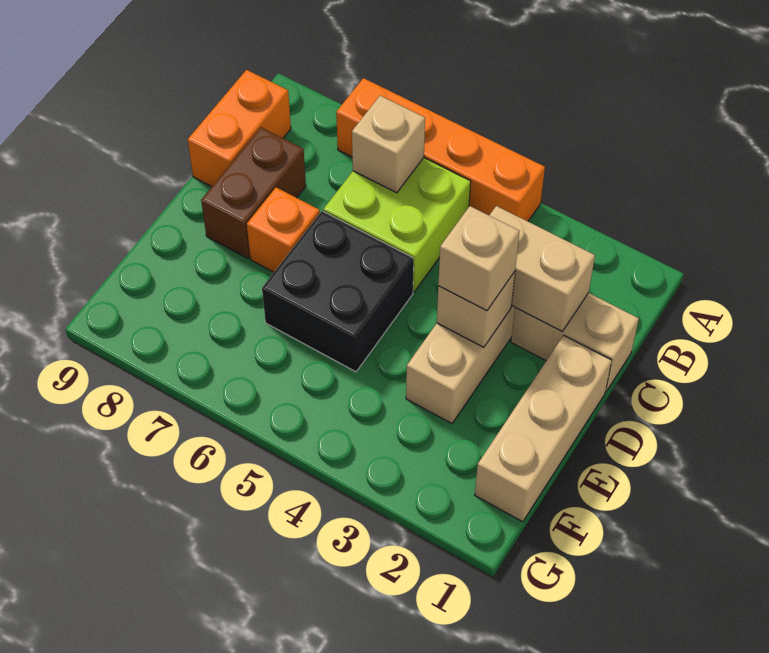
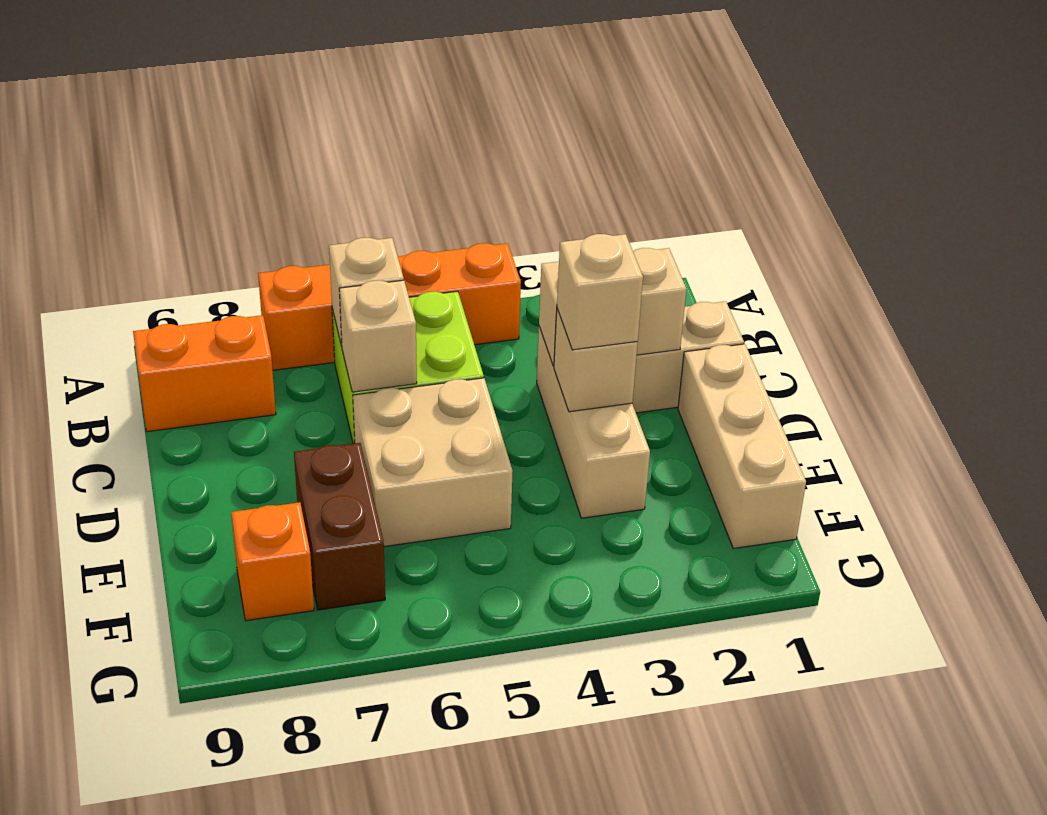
orange 1x2 brick [188,70,291,187] -> orange 1x2 brick turned to [133,315,276,432]
none -> tan 1x1 brick [339,280,417,392]
brown 1x2 brick [201,127,306,259] -> brown 1x2 brick moved to [294,443,385,610]
black 2x2 brick [262,211,414,372] -> tan 2x2 brick [353,378,513,547]
orange 1x1 brick [247,188,320,272] -> orange 1x1 brick moved to [231,502,314,621]

